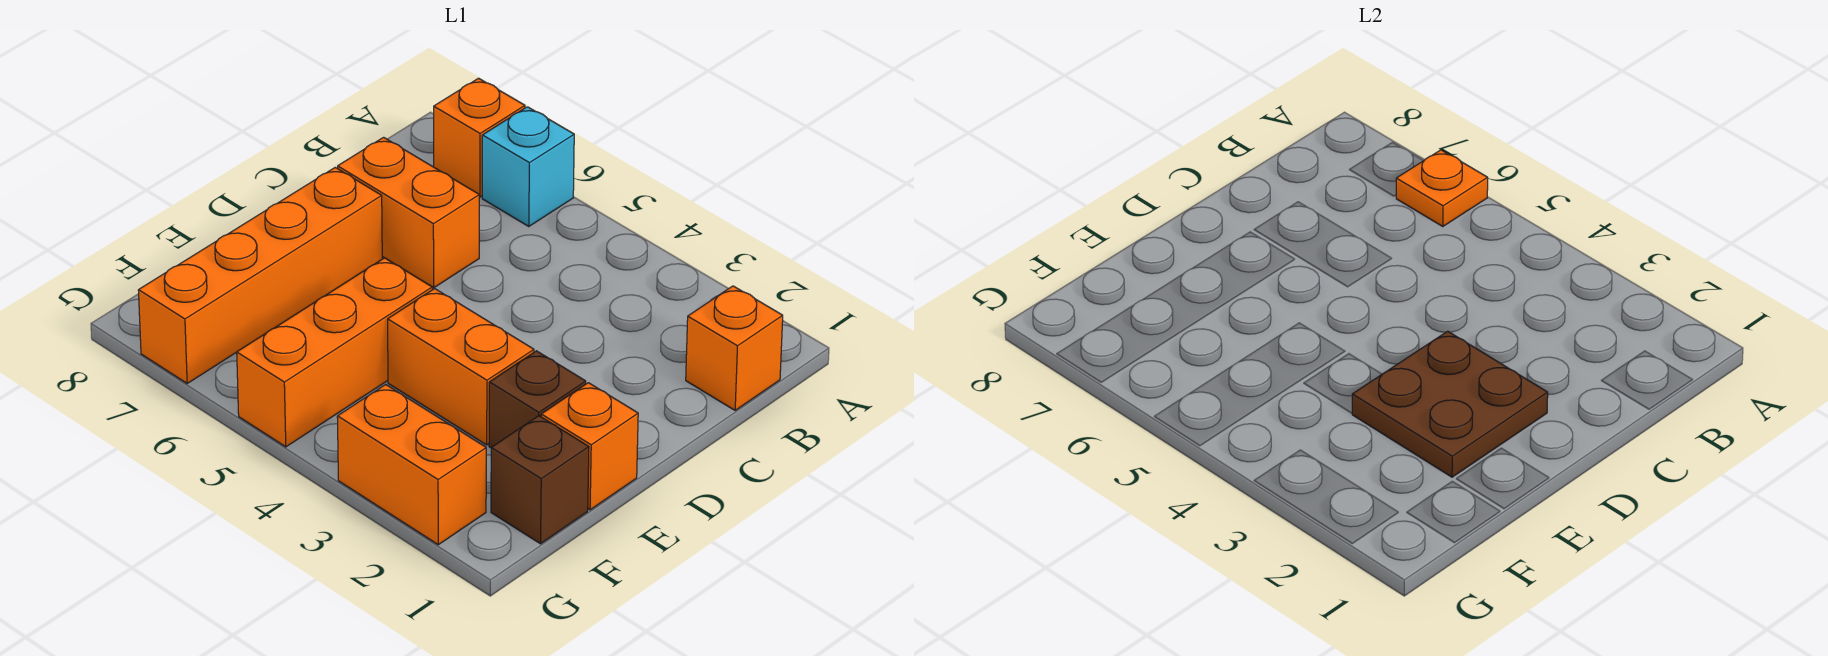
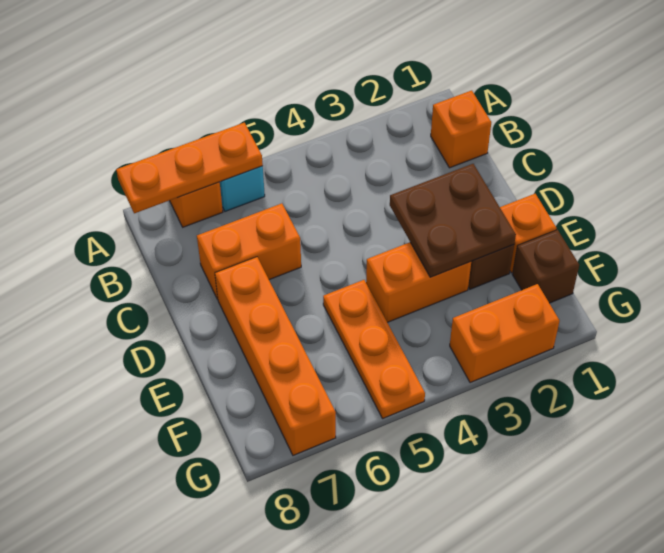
orange 1x1 plate [1396,150,1488,227] -> orange 1x3 plate [116,123,263,213]
orange 1x3 brick [237,258,432,447] -> orange 1x3 plate [323,280,425,418]

